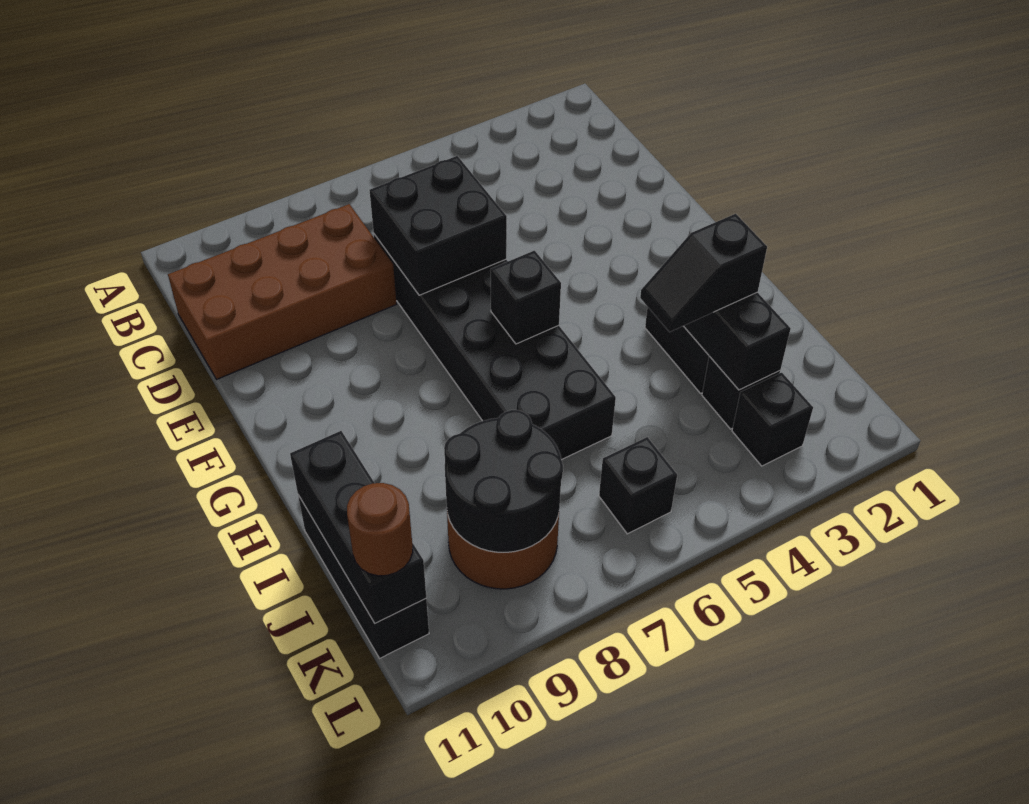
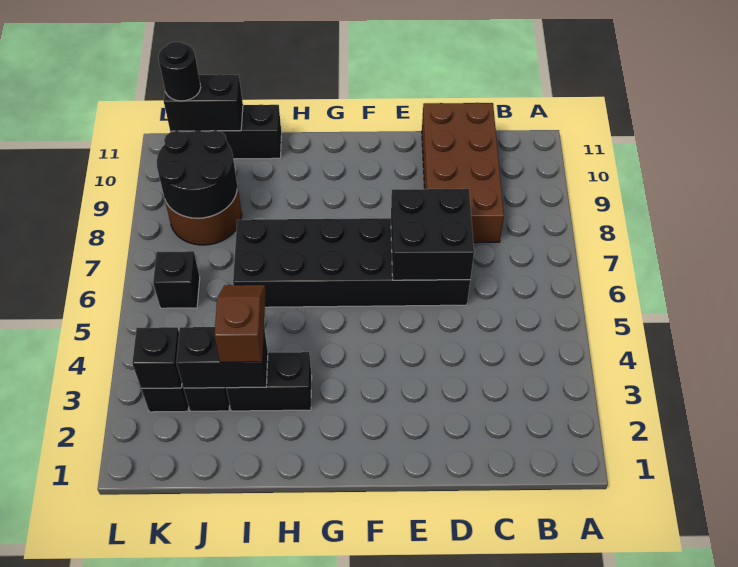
black 1x1 brick [491,251,561,344] -> black 1x1 brick moved to [132,327,182,389]
black 1x2 slope [640,214,767,332] -> brown 1x2 slope [214,285,266,362]
black 1x3 brick [290,431,426,623] -> black 1x2 brick [164,74,243,131]
brown 1x1 round brick [347,483,413,576] -> black 1x1 round brick [158,42,201,101]

